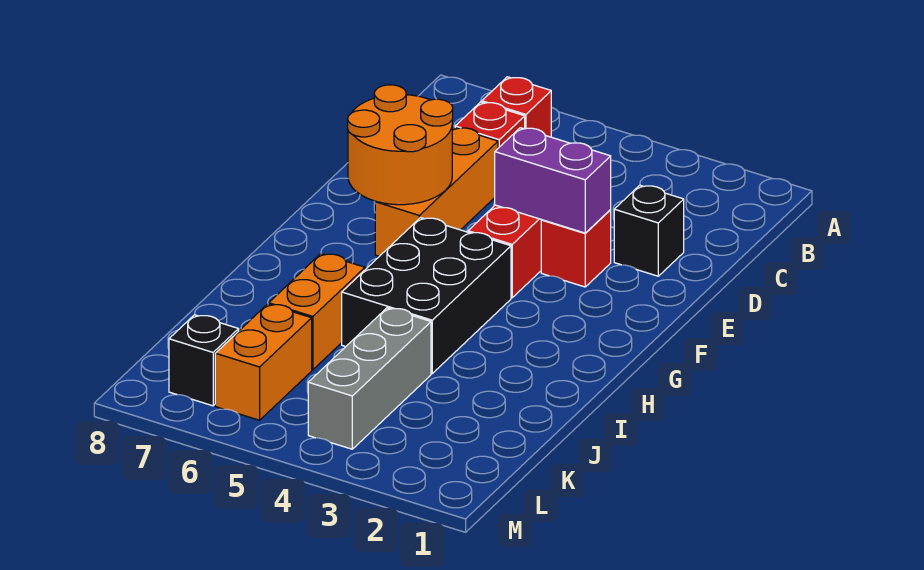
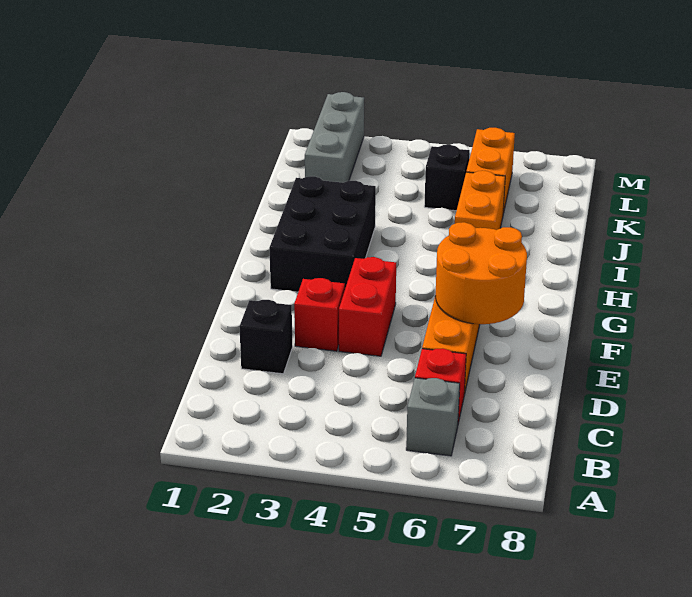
red 1x1 brick [482,77,551,137] -> grey 1x1 brick [406,378,460,456]
purple 1x2 brick [495,128,611,233] -> none
black 2x3 brick [342,218,511,373] -> black 2x3 brick moved to [269,176,376,292]
grey 1x3 brick [308,308,431,449] -> grey 1x3 brick moved to [305,92,364,183]
black 1x1 brick [169,315,239,406] -> black 1x1 brick moved to [424,145,470,211]

